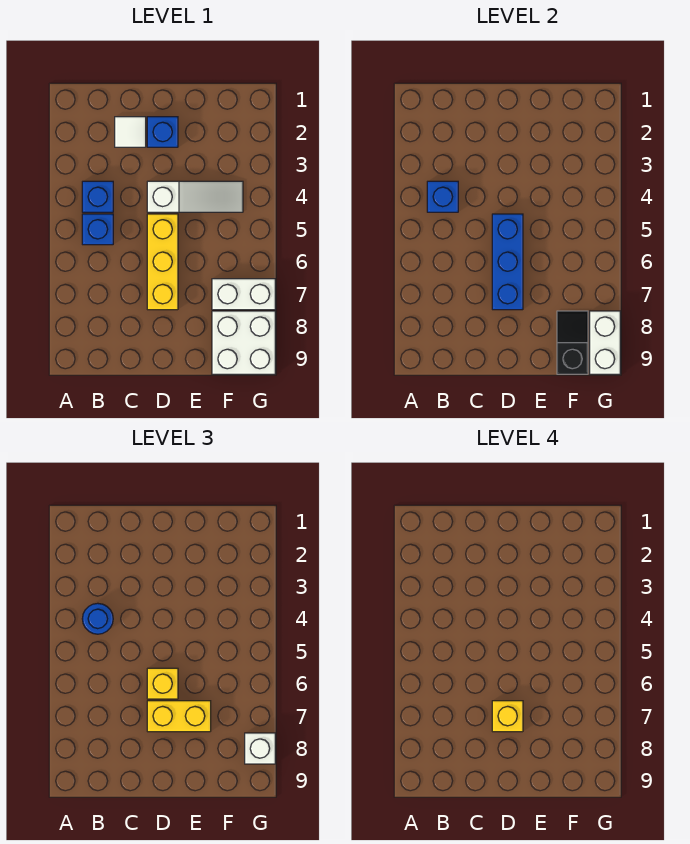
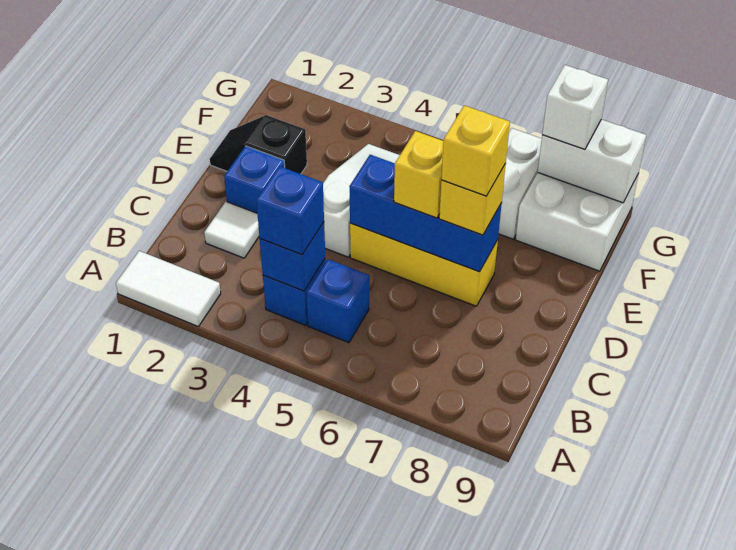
none -> white 1x2 tile [116,251,221,327]
blue 1x1 round brick [82,603,113,634] -> blue 1x1 brick [256,166,324,255]
yellow 1x2 brick [147,701,211,732] -> yellow 1x1 brick [439,164,506,235]
black 1x2 slope [557,311,588,374] -> black 1x2 slope moved to [210,115,307,174]

